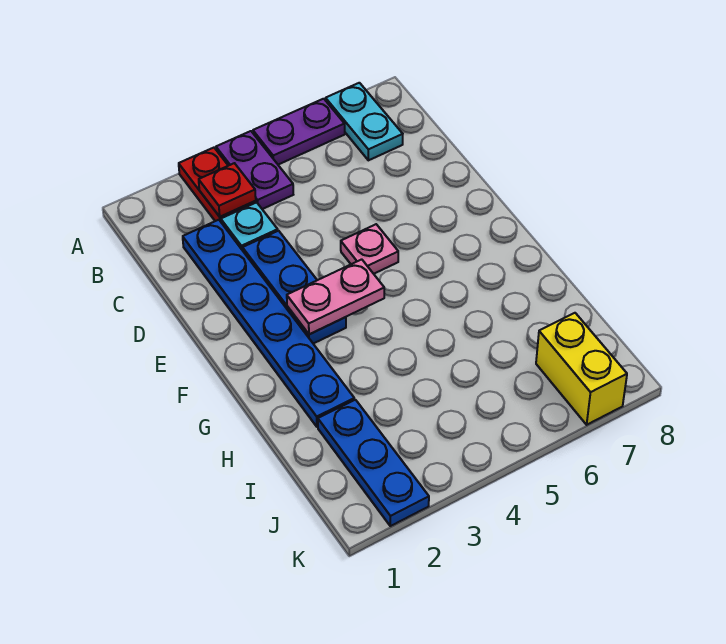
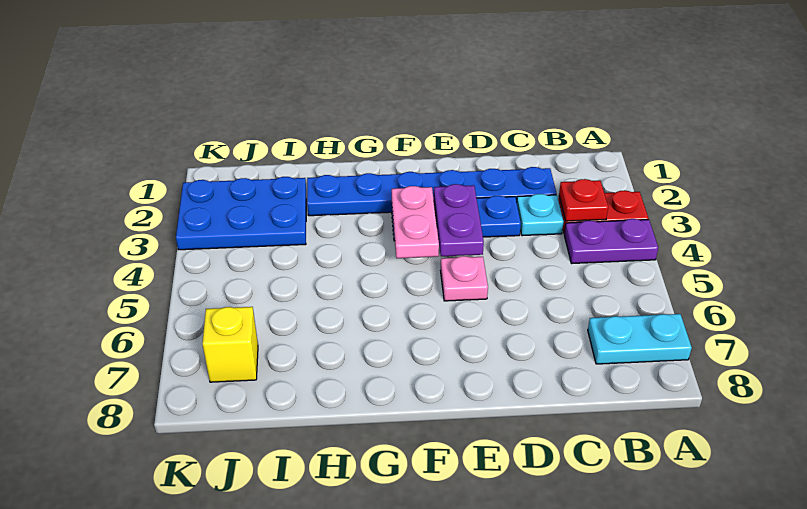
purple 1x2 plate [253,99,345,165] -> purple 1x2 plate moved to [433,184,484,256]
blue 1x3 plate [318,400,429,526] -> blue 2x3 plate [176,177,306,250]
yellow 1x2 brick [536,313,627,425] -> yellow 1x1 brick [202,307,258,382]

